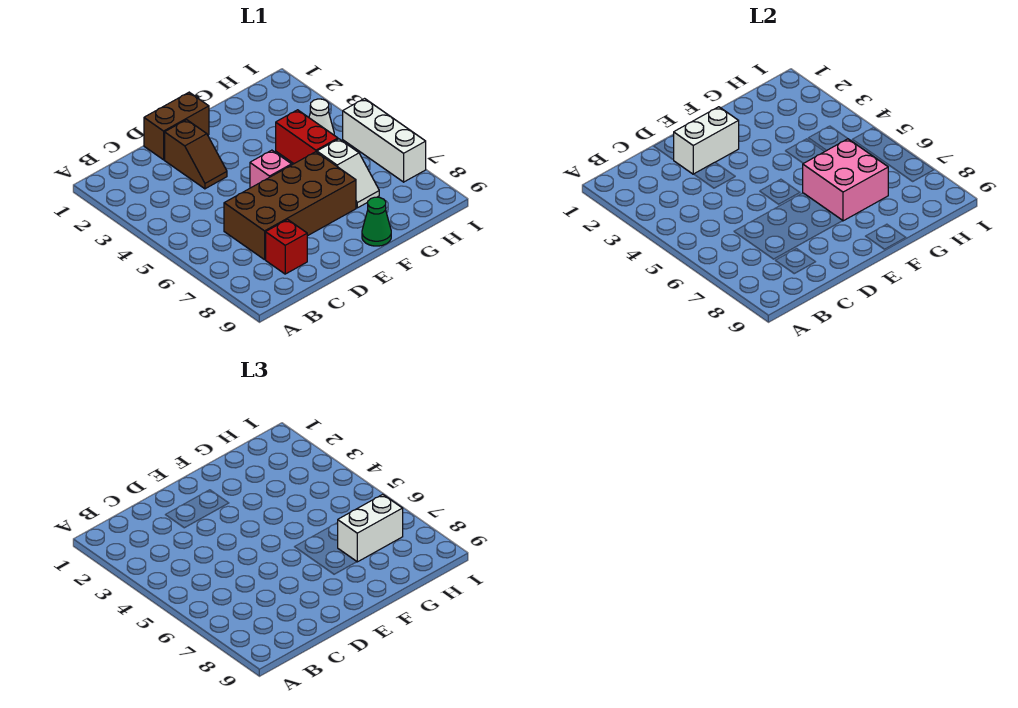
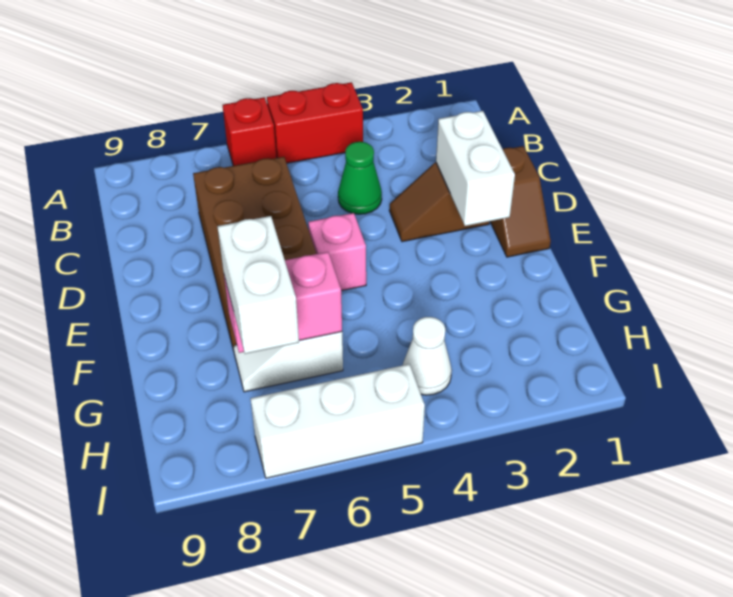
red 1x1 brick [266,220,307,274] -> red 1x1 brick moved to [223,97,276,166]
brown 1x2 brick [144,92,209,160] -> brown 1x2 slope [490,146,551,257]
pink 2x2 brick [803,139,888,221] -> pink 1x2 brick [224,252,342,353]
green 1x1 cone [362,197,391,246] -> green 1x1 cone moved to [338,142,382,214]
red 1x2 brick [276,110,338,164] -> red 1x2 brick moved to [267,82,363,163]

